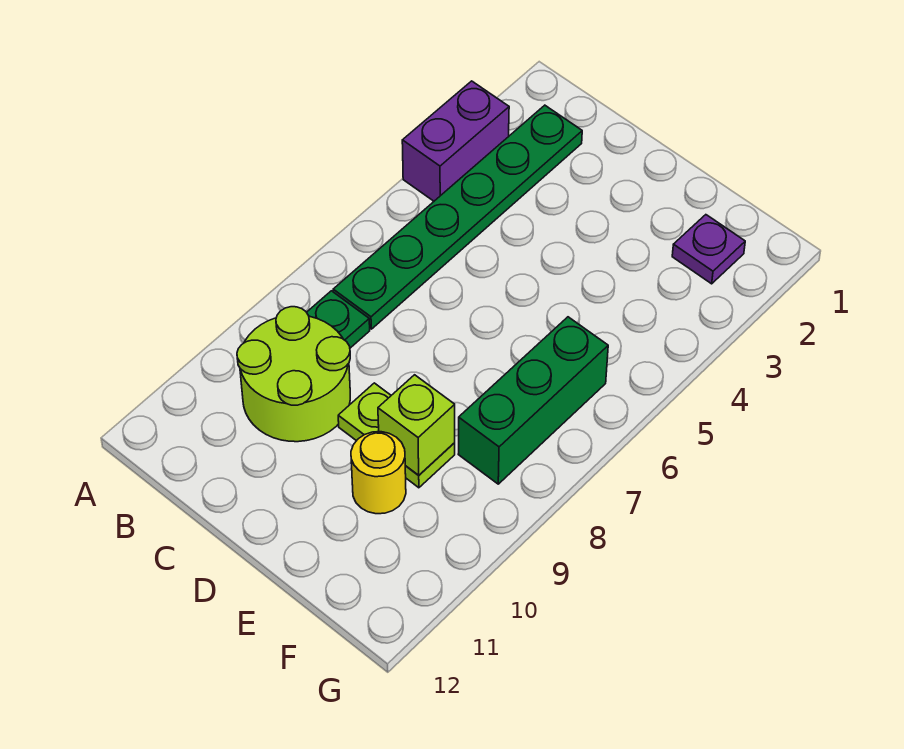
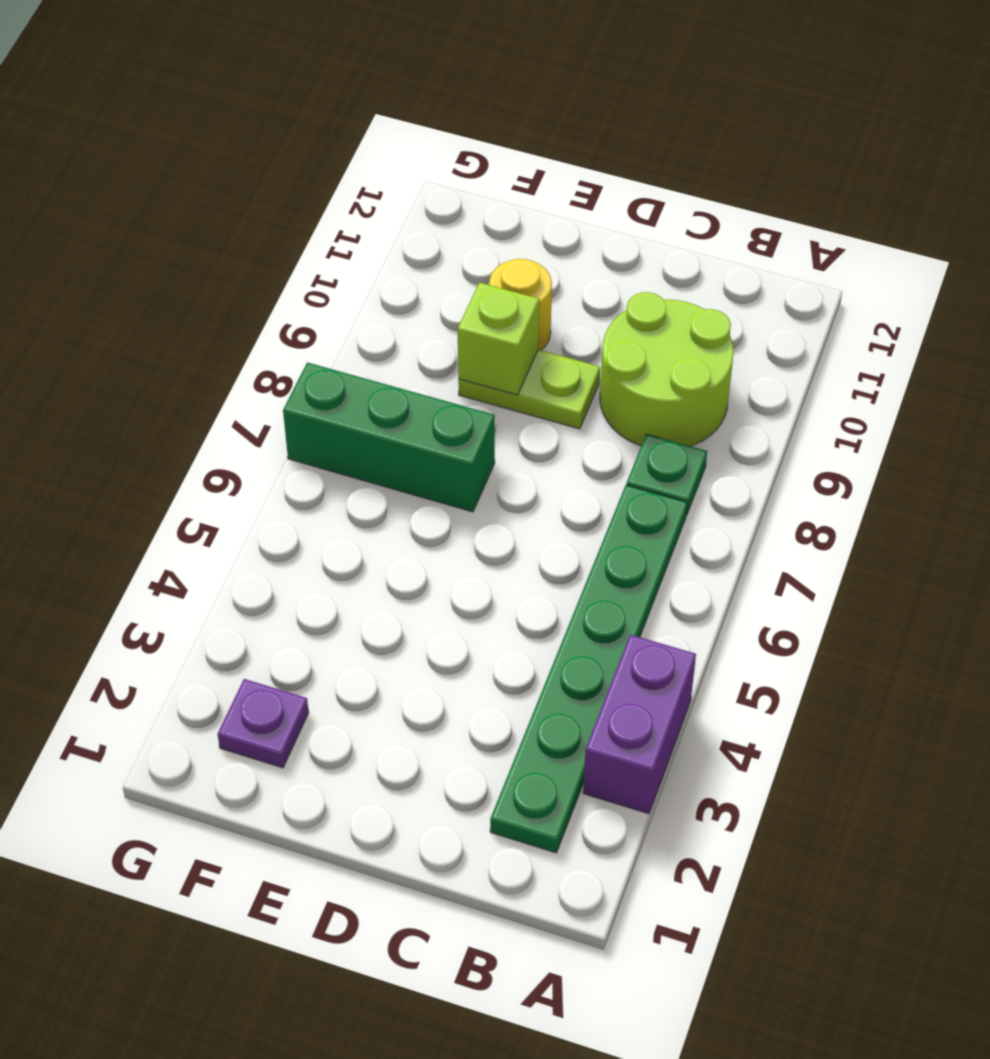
green 1x3 brick [458,317,608,484] -> green 1x3 brick turned to [283,362,495,512]

